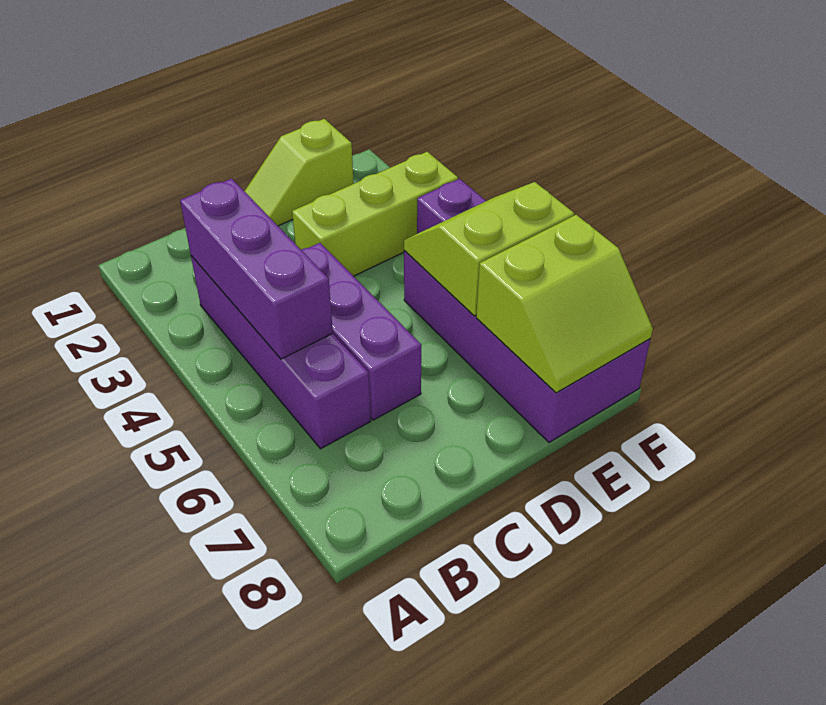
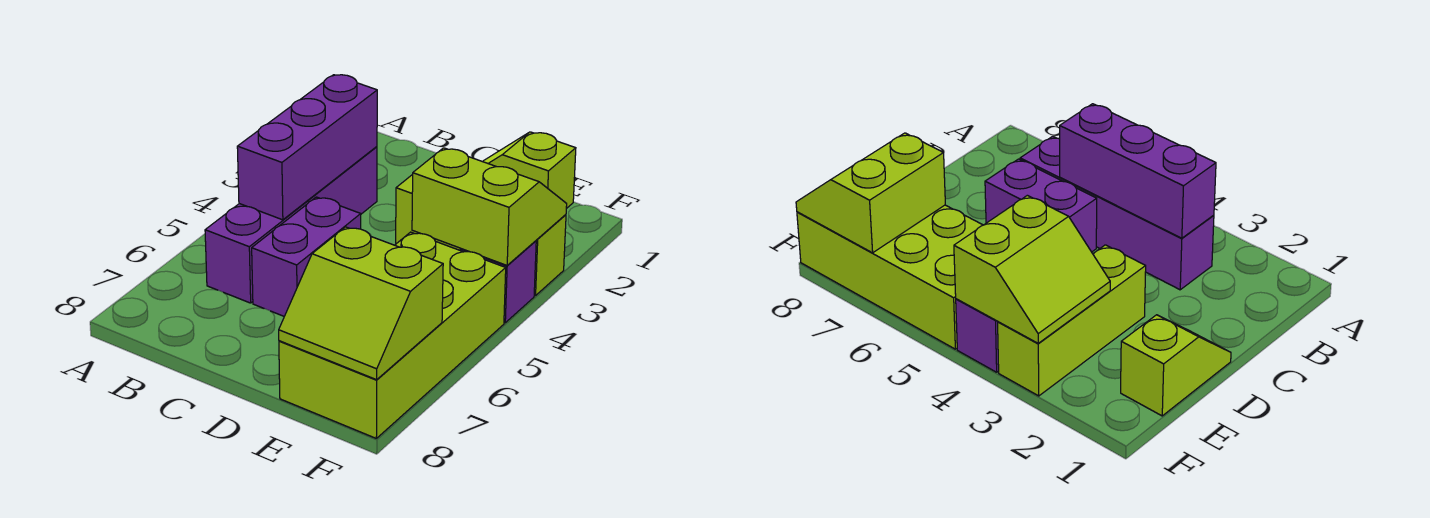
purple 1x3 brick [302,243,421,420] -> purple 1x2 brick [252,197,361,316]
purple 2x4 brick [404,251,650,443] -> lime 2x4 brick [279,232,506,438]
lime 2x2 slope [404,182,574,316] -> lime 2x2 slope moved to [412,148,567,265]

